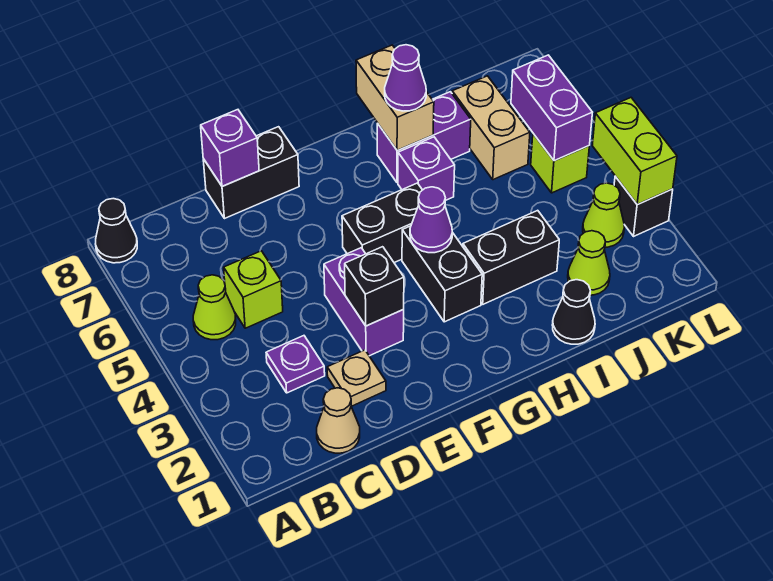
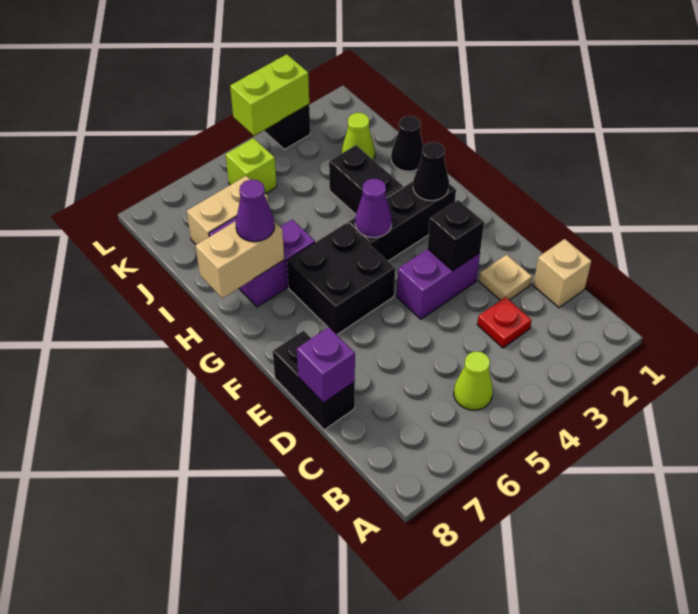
black 1x1 cone [96,199,137,263] -> black 1x1 cone moved to [413,142,449,201]
tan 1x1 cone [317,388,360,453] -> tan 1x1 brick [533,239,591,308]
purple 1x1 plate [266,336,325,393] -> red 1x1 plate [477,297,532,348]
lime 1x1 brick [224,251,283,328] -> none
black 1x2 brick [342,183,422,263] -> black 2x2 brick [287,223,395,335]
black 1x2 brick [402,226,482,322] -> black 1x3 brick [348,181,456,261]
lime 1x1 cone [583,183,624,247] -> none
purple 1x2 brick [511,55,592,161] -> none

